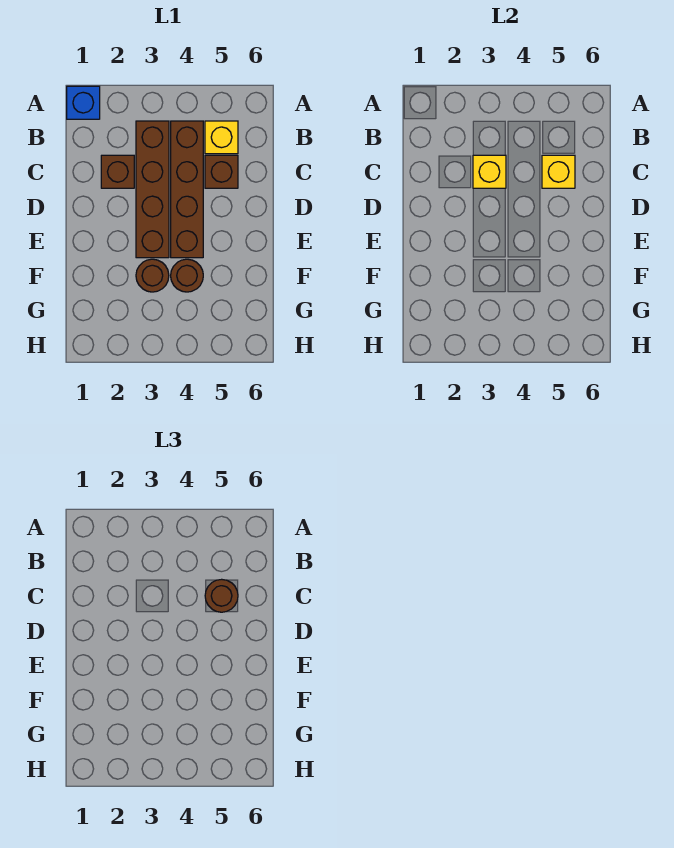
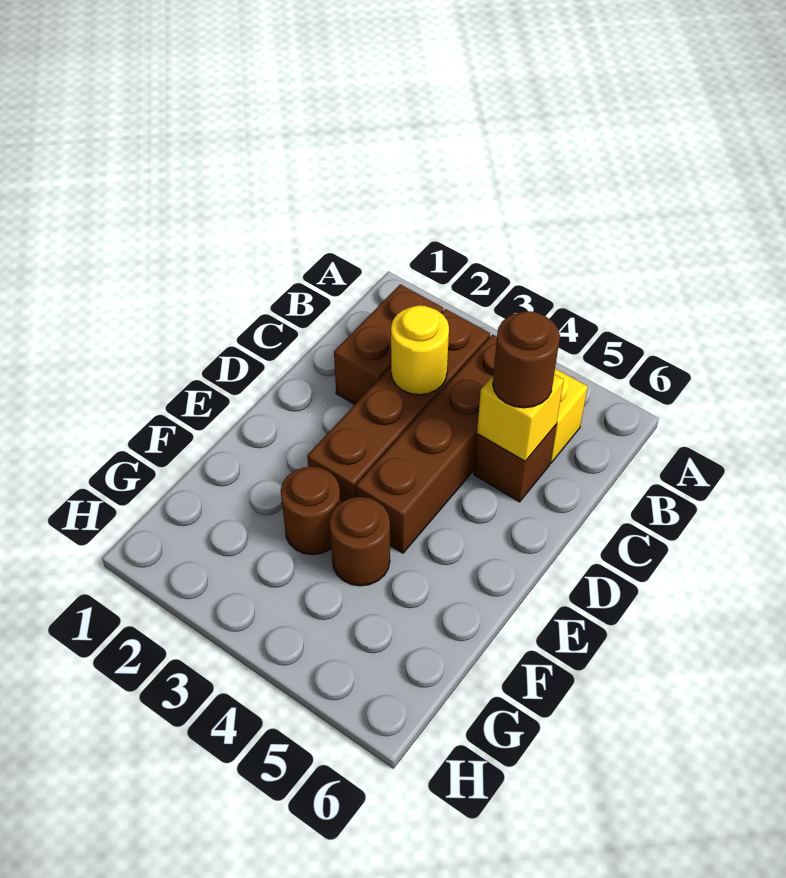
blue 1x1 brick [67,86,100,119] -> none
brown 1x1 brick [101,155,134,188] -> brown 1x2 brick [334,284,443,404]
yellow 1x1 brick [473,155,506,188] -> yellow 1x1 round brick [391,305,449,395]

